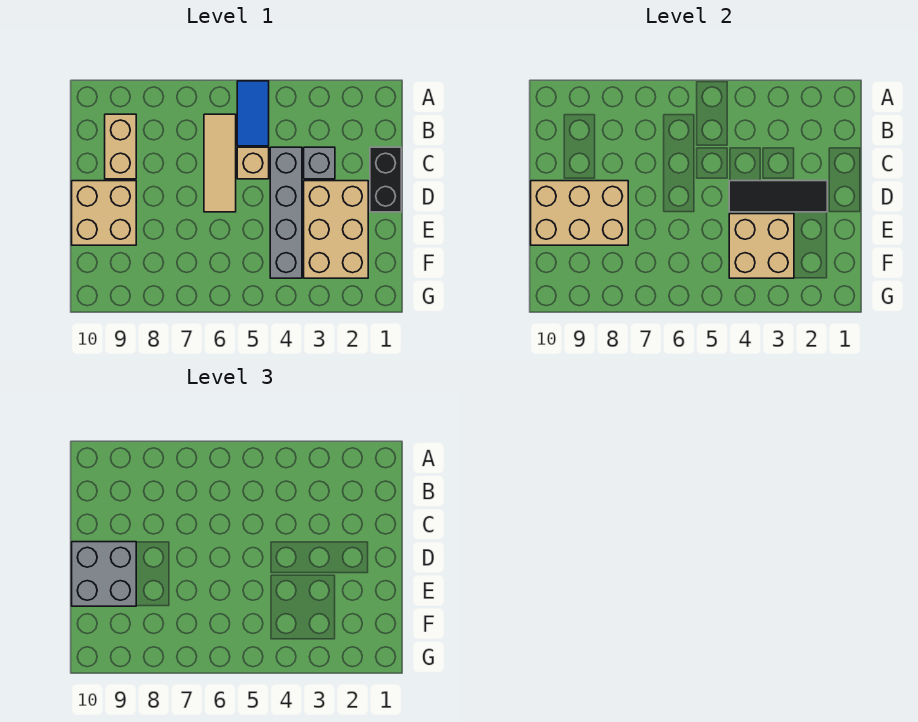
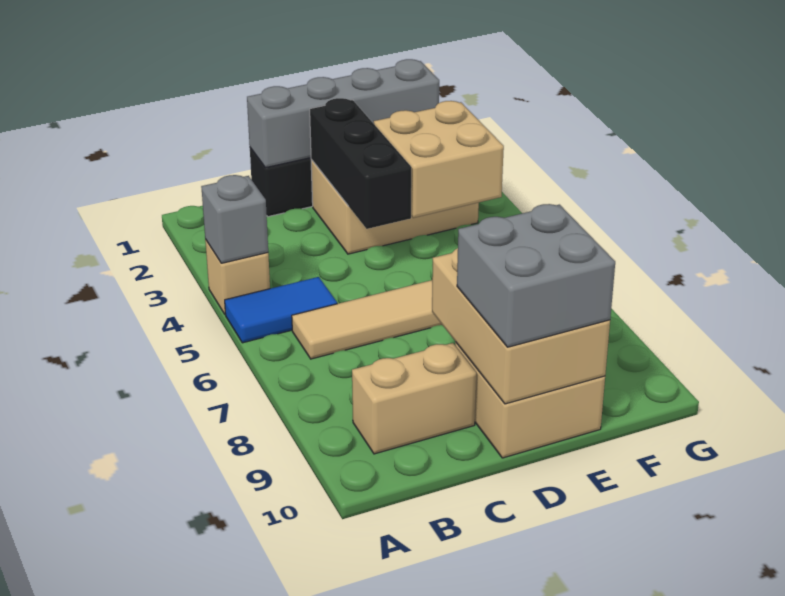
grey 1x1 brick [304,147,335,179] -> grey 1x1 brick moved to [201,175,268,263]
grey 1x4 brick [270,147,302,278] -> grey 1x4 brick moved to [247,59,439,168]
tan 1x1 brick [237,147,269,179] -> tan 1x1 brick moved to [205,239,270,315]
black 1x3 tile [729,181,827,212] -> black 1x3 brick [310,98,411,229]

